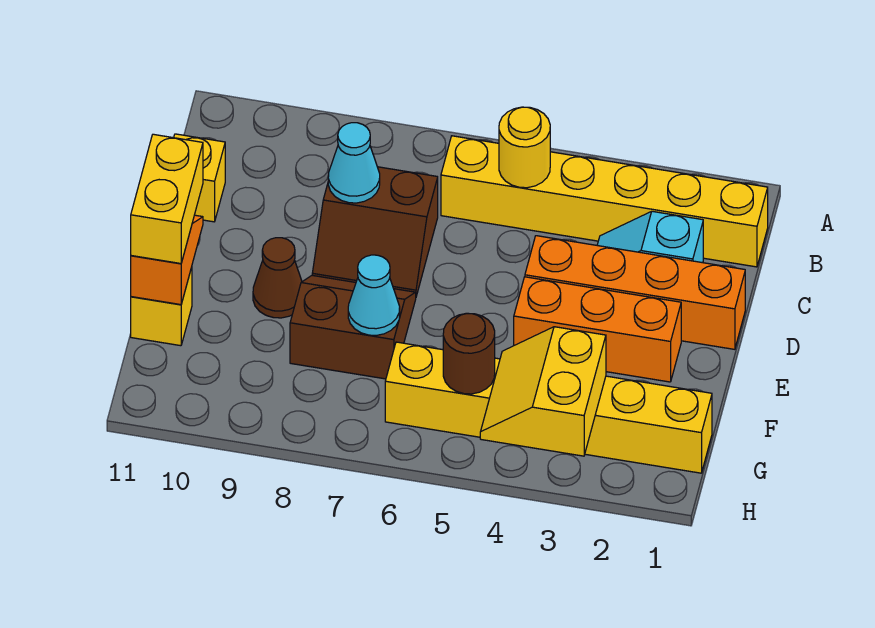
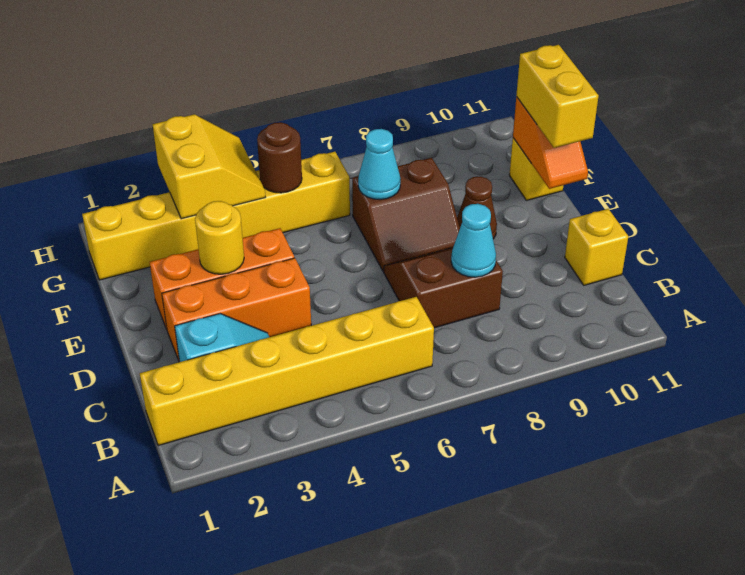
yellow 1x1 round brick [499,107,550,188] -> yellow 1x1 round brick moved to [195,201,244,274]
orange 1x4 brick [525,236,745,349] -> orange 1x3 brick [162,258,311,362]

